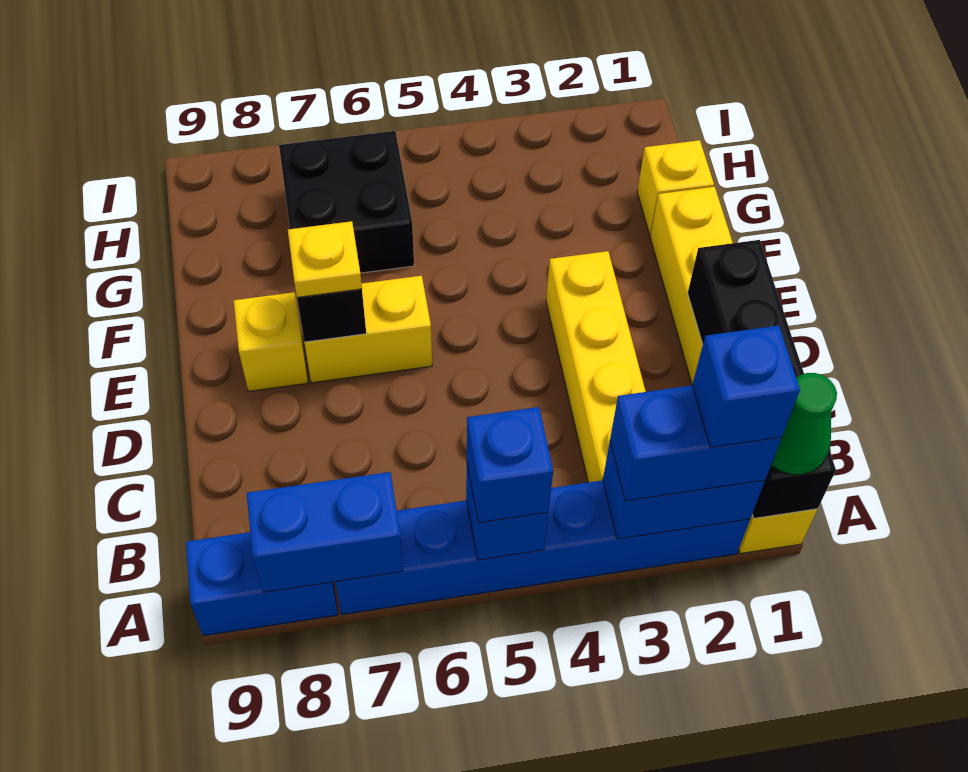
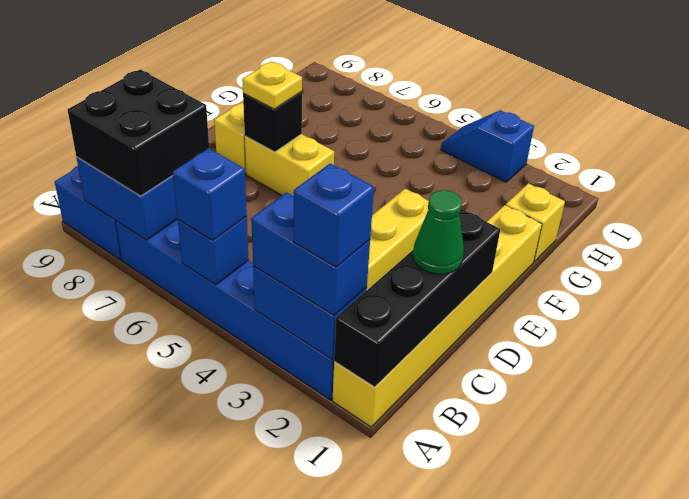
green 1x1 cone [771,373,837,475] -> green 1x1 cone moved to [413,190,464,274]
black 2x2 brick [279,131,414,273] -> black 2x2 brick moved to [68,70,209,196]
none -> blue 1x2 slope [441,110,534,182]

